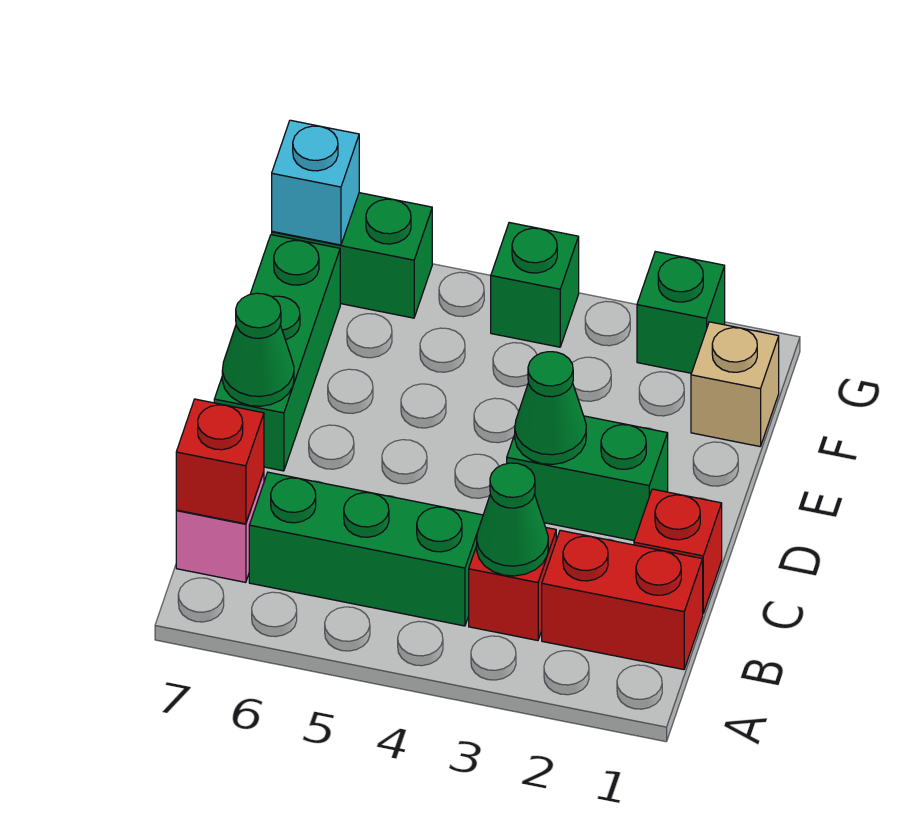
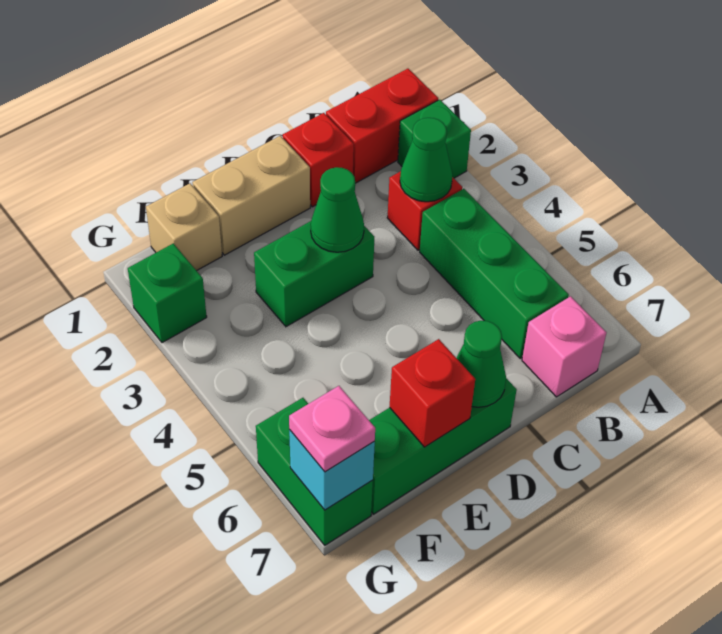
red 1x2 brick [542,530,703,670] -> red 1x2 brick turned to [326,69,438,183]
red 1x1 brick [176,399,264,524] -> red 1x1 brick moved to [390,339,475,447]
none -> tan 1x2 brick [192,136,310,255]
green 1x2 brick [507,416,668,541] -> green 1x2 brick turned to [254,221,374,327]
green 1x1 brick [491,223,579,347] -> green 1x1 brick moved to [398,100,471,178]
none -> pink 1x1 plate [289,386,375,472]

